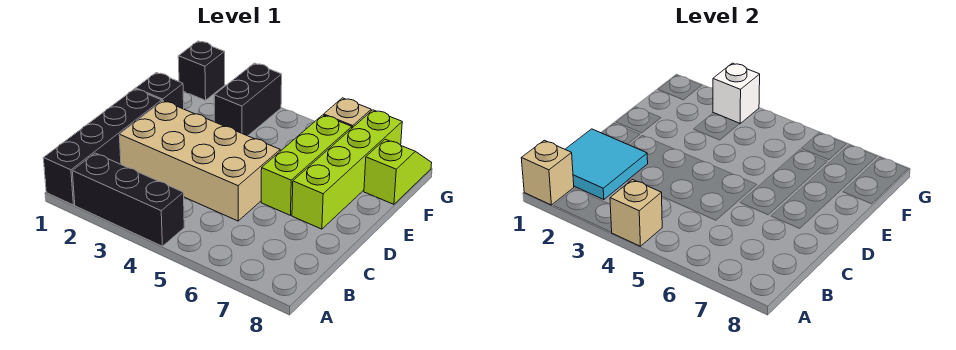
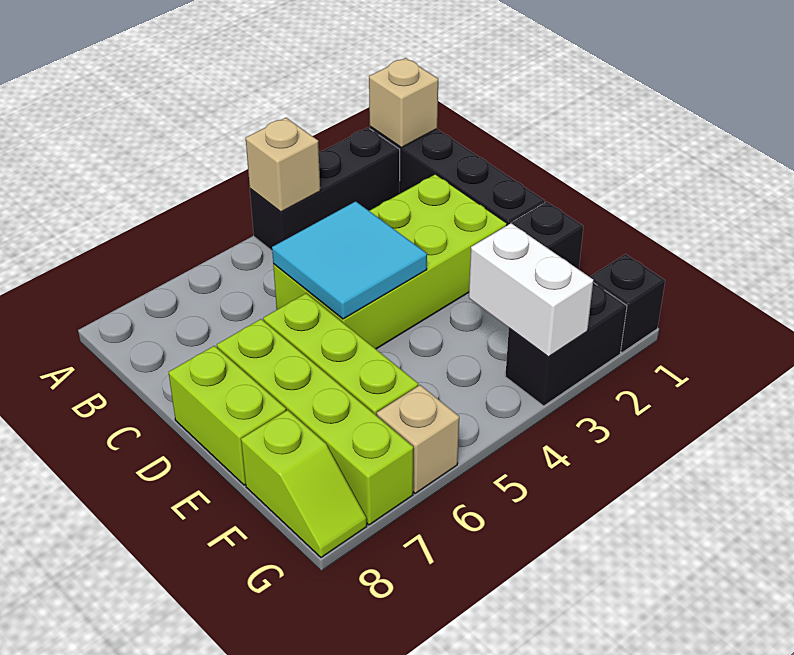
cyan 2x2 tile [565,129,648,200] -> cyan 2x2 tile moved to [272,201,427,319]
tan 2x4 brick [119,101,280,221] -> lime 2x4 brick [273,174,507,349]
none -> lime 1x2 brick [169,346,286,485]
black 1x2 brick [214,63,282,136] -> black 1x2 brick turned to [505,283,627,406]
white 1x1 brick [713,63,760,124] -> white 1x2 brick [469,223,593,357]

